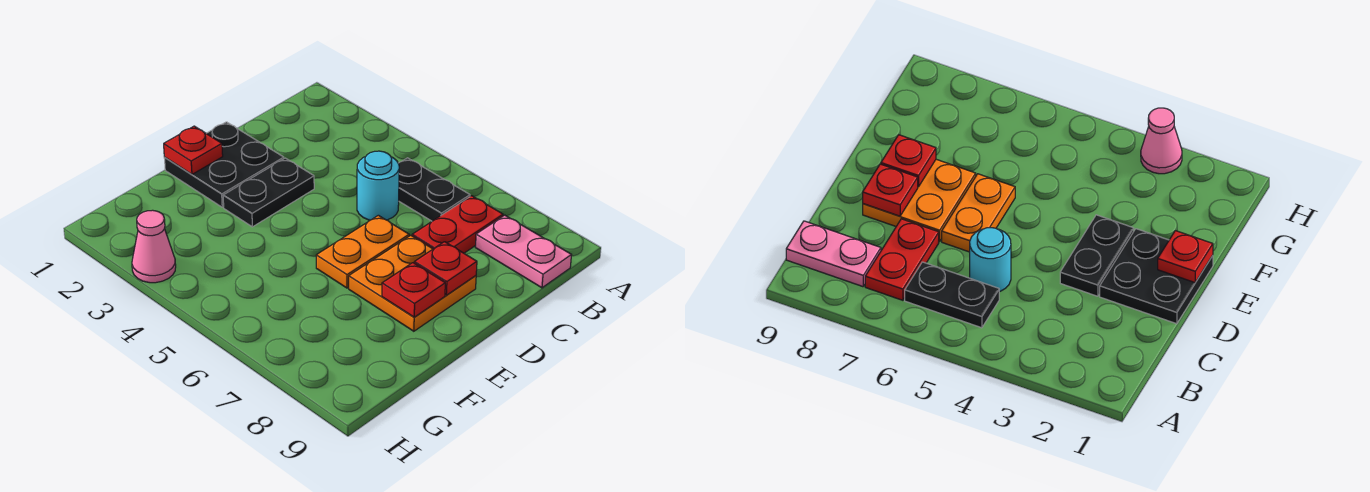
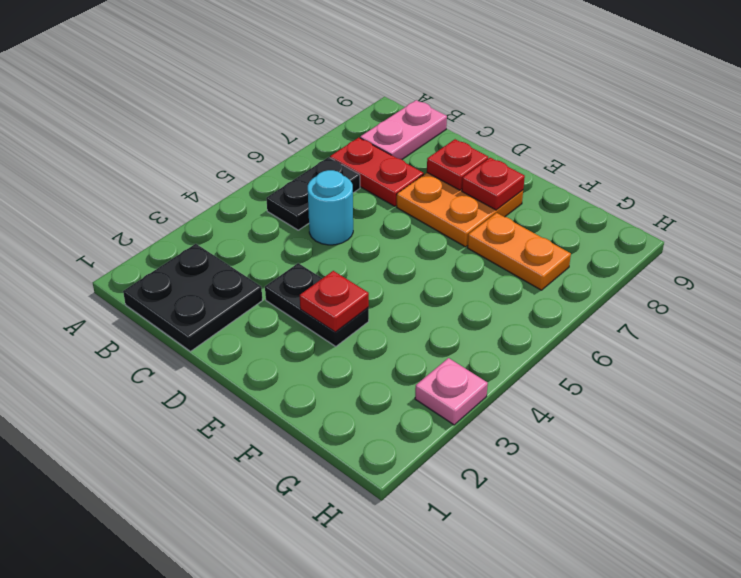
black 2x2 plate [164,122,284,207] -> black 2x2 plate moved to [123,244,262,351]
orange 1x2 plate [316,215,409,288] -> orange 1x2 plate moved to [467,213,571,290]
red 1x1 plate [164,126,223,174] -> red 1x1 plate moved to [300,271,369,332]
pink 1x1 cone [132,210,176,283] -> pink 1x1 plate [415,358,488,425]

